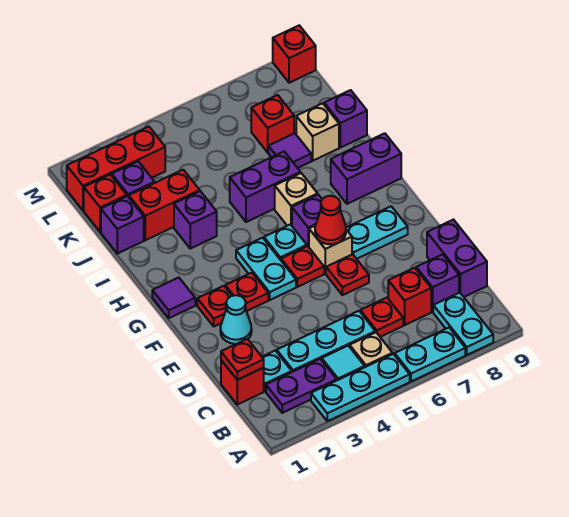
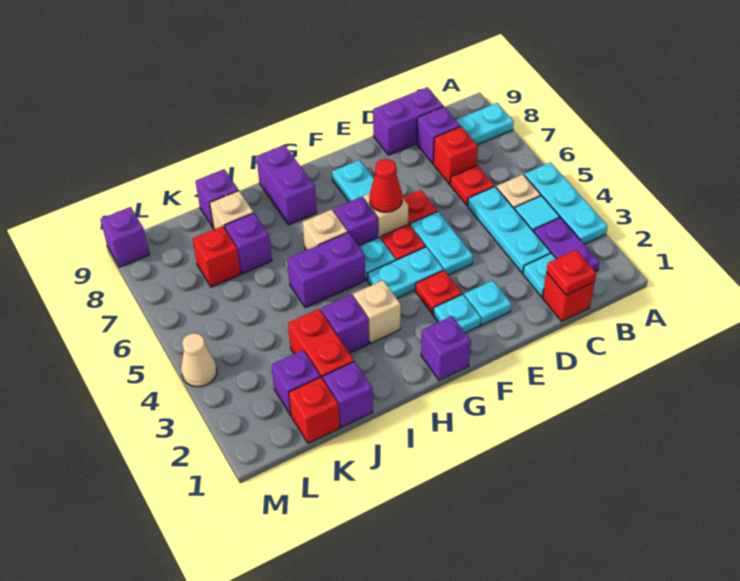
cyan 1x2 plate [395,328,465,382] -> cyan 1x2 plate moved to [410,211,473,275]
cyan 1x1 cone [220,295,252,344] -> cyan 1x1 plate [464,280,511,325]
red 1x1 plate [197,286,232,326] -> cyan 1x1 plate [434,294,481,333]
purple 1x1 tile [152,278,195,318] -> purple 1x1 brick [421,316,471,380]
none -> tan 1x1 brick [353,280,401,343]
purple 1x2 brick [230,152,300,222] -> purple 1x2 brick turned to [287,232,365,308]
purple 1x1 tile [268,133,311,168] -> purple 1x1 brick [224,213,272,273]
red 1x3 brick [67,127,165,210] -> none
none -> tan 1x1 cone [181,333,217,387]
red 1x1 brick [273,25,316,83] -> purple 1x1 brick [100,207,150,267]

